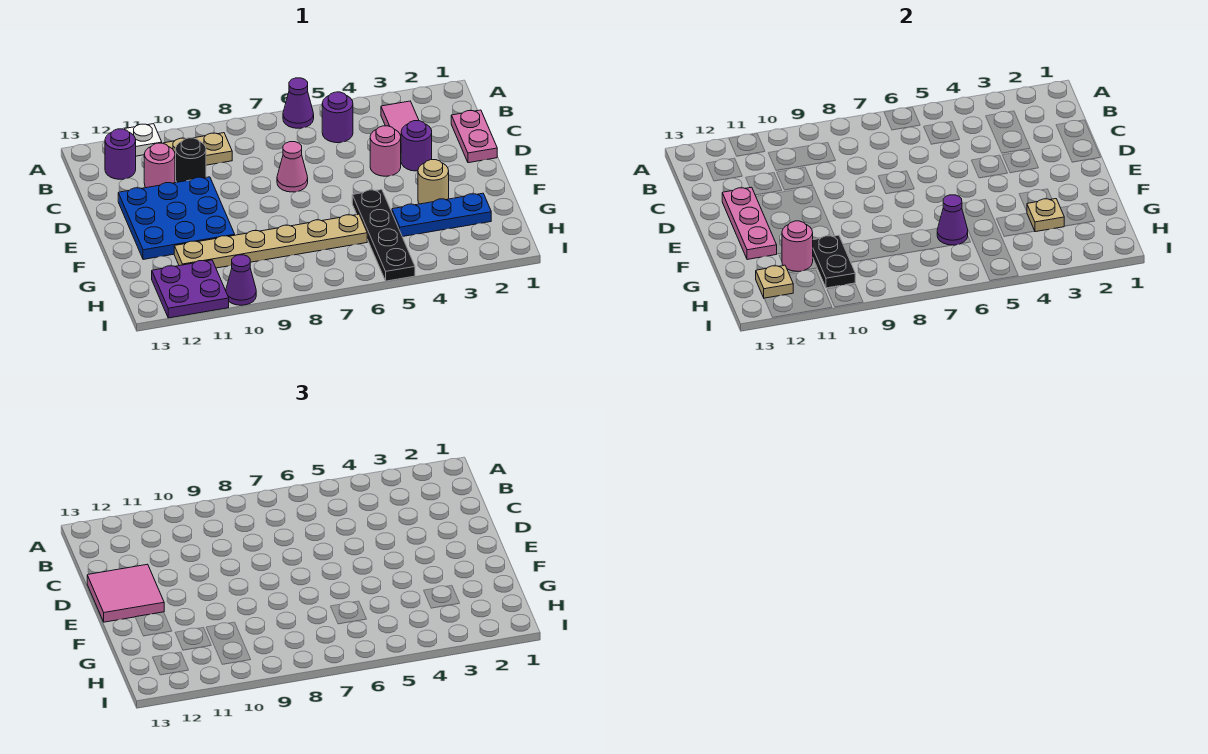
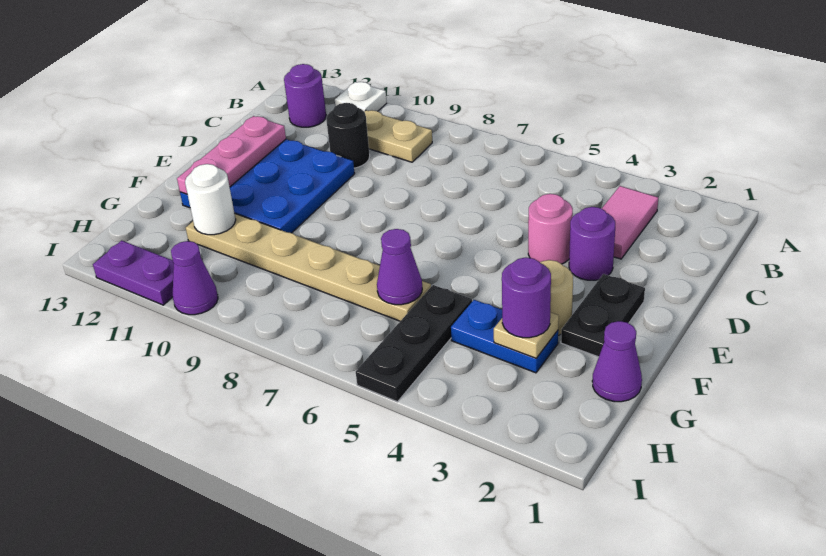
purple 1x1 cone [283,78,314,128] -> purple 1x1 cone moved to [592,321,642,402]
purple 1x1 round brick [322,92,353,143] -> purple 1x1 round brick moved to [502,258,551,338]
pink 1x2 plate [451,110,497,163] -> none
pink 1x1 round brick [144,143,175,188] -> none
pink 1x1 cone [277,142,308,192] -> none
pink 2x2 tile [87,564,164,622] -> none
black 1x4 plate [352,190,415,281] -> black 1x3 plate [356,285,472,402]
blue 1x3 plate [392,193,491,237] -> blue 1x2 plate [451,300,558,373]
black 1x2 plate [813,235,855,288] -> black 1x2 plate moved to [561,274,645,357]
pink 1x1 round brick [782,221,813,272] -> white 1x1 round brick [185,164,236,235]
purple 2x2 plate [152,260,229,318] -> purple 1x2 plate [93,240,174,305]
tan 1x1 plate [756,265,793,298] -> none

